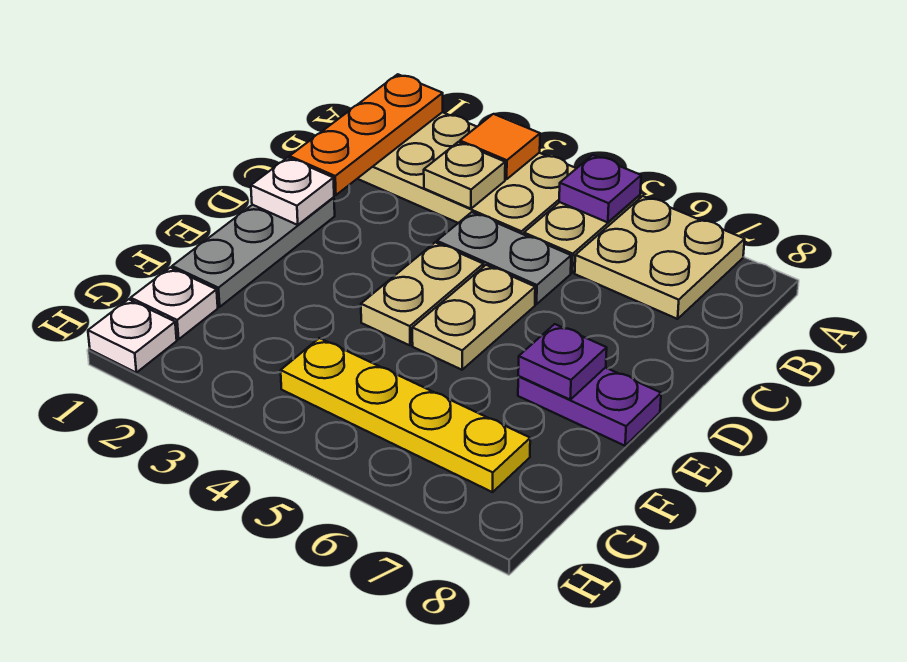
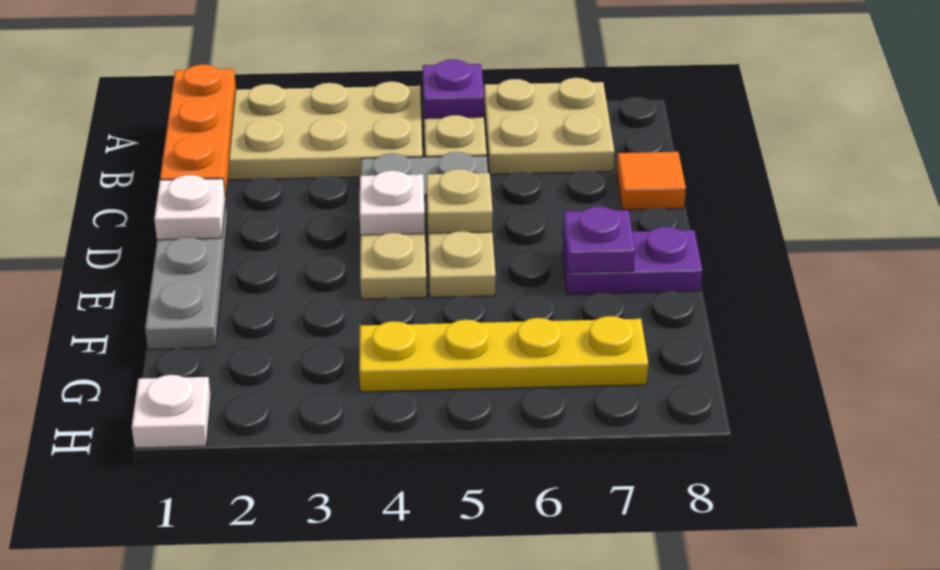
orange 1x1 tile [460,114,540,179] -> orange 1x1 tile moved to [617,152,686,210]
tan 1x1 plate [424,142,505,209] -> tan 1x1 plate moved to [426,169,493,233]
white 1x1 plate [131,268,218,339] -> white 1x1 plate moved to [360,171,425,235]

